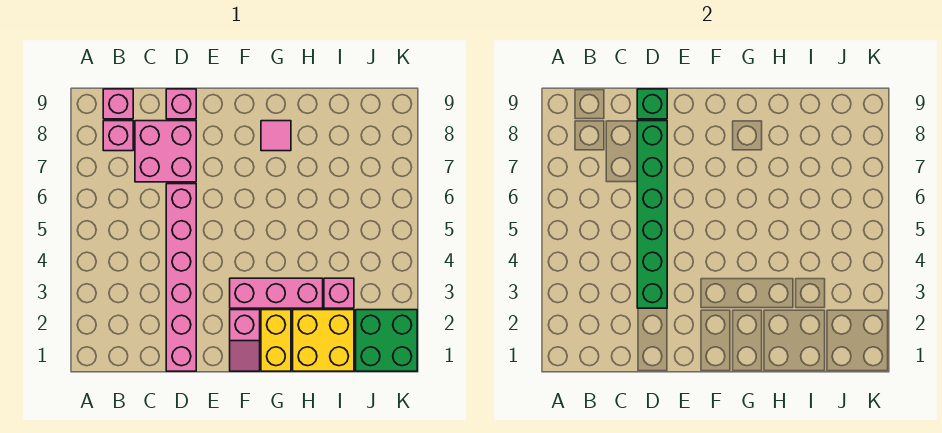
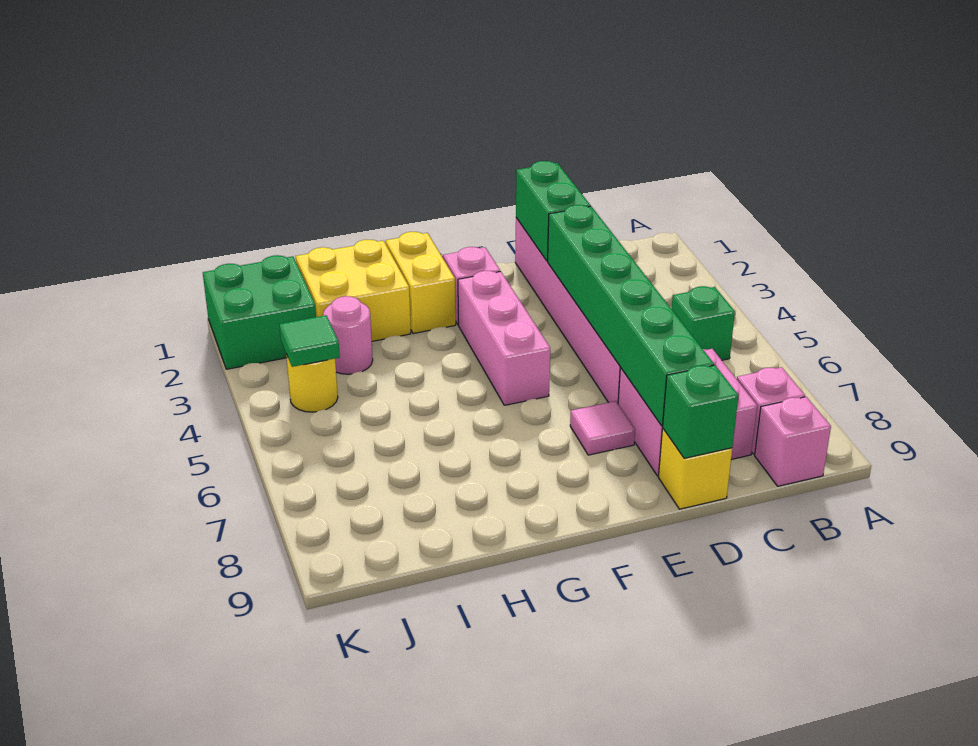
none -> green 1x1 brick [672,286,735,360]
none -> green 1x2 brick [516,161,591,261]
pink 1x1 brick [166,89,196,119] -> yellow 1x1 brick [658,428,732,509]
pink 1x3 brick [230,278,323,308] -> pink 1x3 brick turned to [458,271,550,405]
pink 1x1 tile [261,121,291,151] -> pink 1x1 tile moved to [570,401,635,455]
pink 1x1 brick [324,278,354,308] -> pink 1x1 round brick [323,296,373,374]
none -> yellow 1x1 round brick [286,354,338,412]
none -> green 1x1 tile [279,315,340,367]

